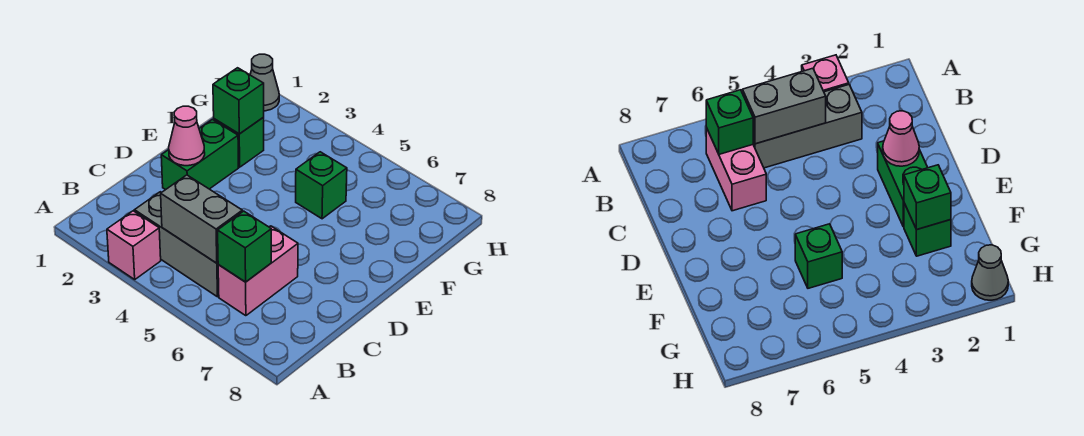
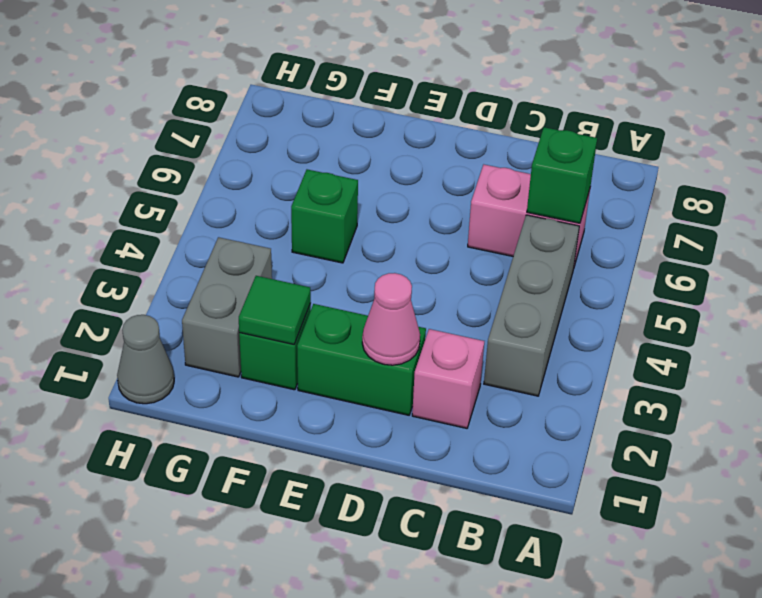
pink 1x1 brick [107,211,161,279] -> pink 1x1 brick moved to [412,329,484,428]
grey 1x2 brick [161,175,242,263] -> grey 1x2 brick moved to [182,237,272,377]
green 1x1 brick [213,68,264,134] -> green 1x1 tile [239,276,311,344]

